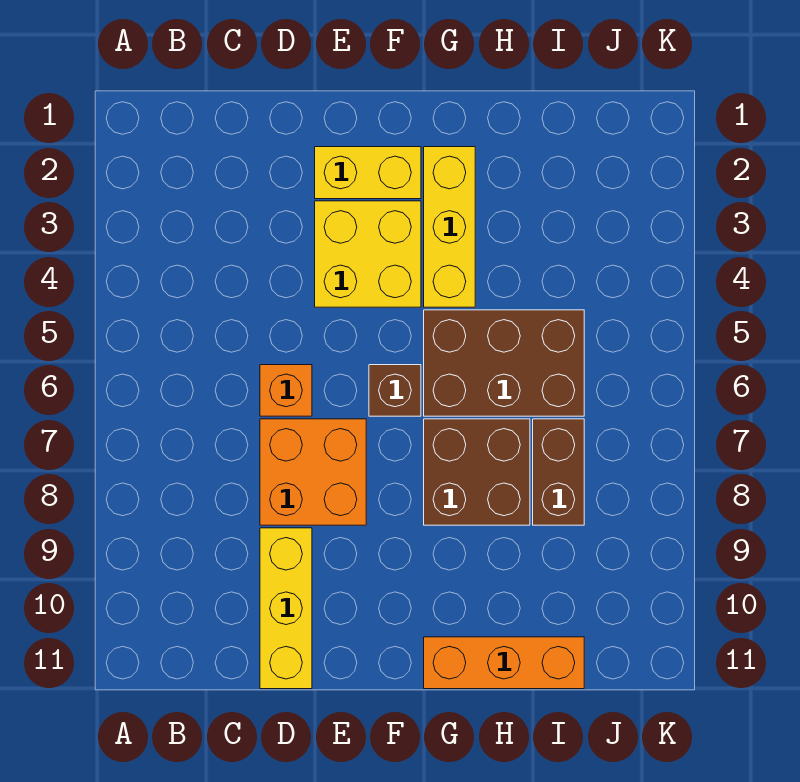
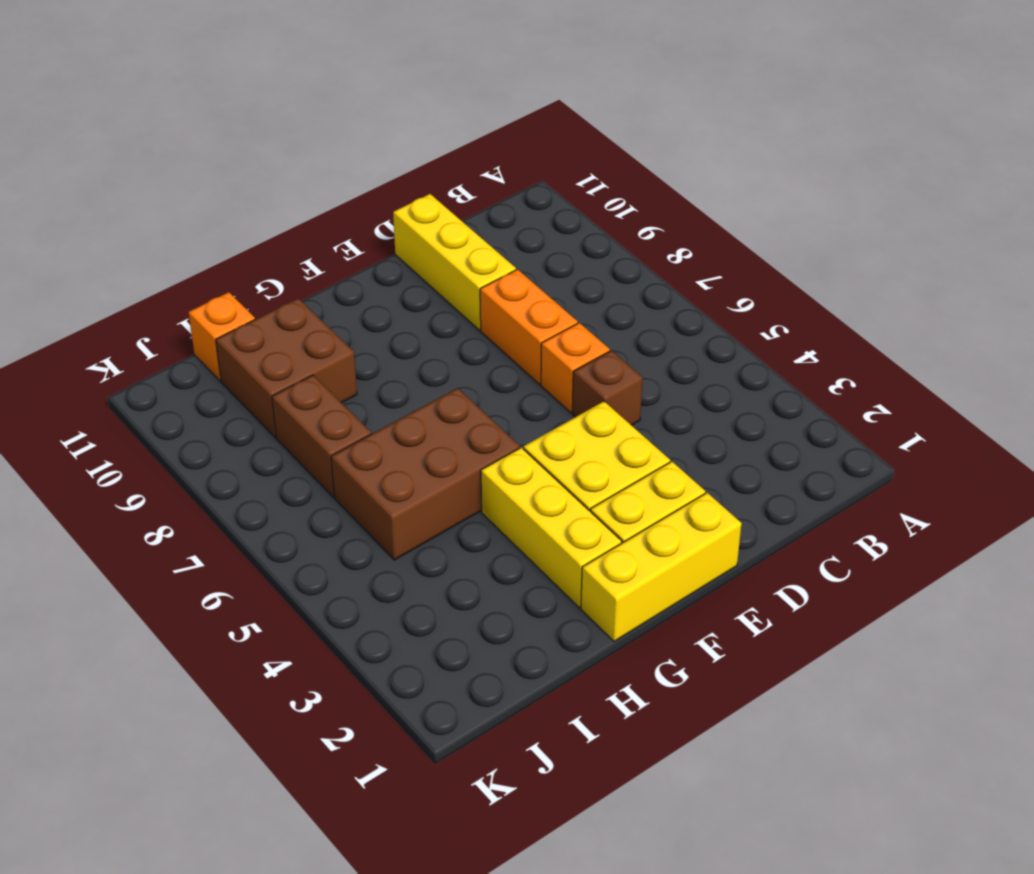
orange 2x2 brick [260,419,366,525] -> orange 1x2 brick [480,269,578,384]
none -> yellow 1x3 brick [581,493,742,641]
brown 1x1 brick [369,365,421,416] -> brown 1x1 brick moved to [572,350,643,425]
brown 2x2 brick [424,419,530,525] -> brown 2x2 brick moved to [216,298,357,438]
orange 1x3 brick [424,637,584,689] -> orange 1x1 brick [189,292,255,381]

